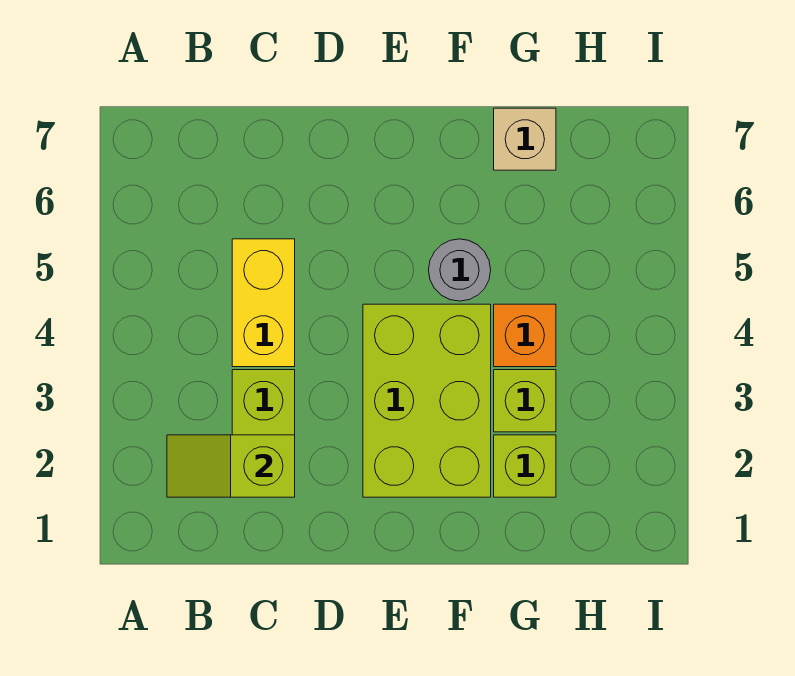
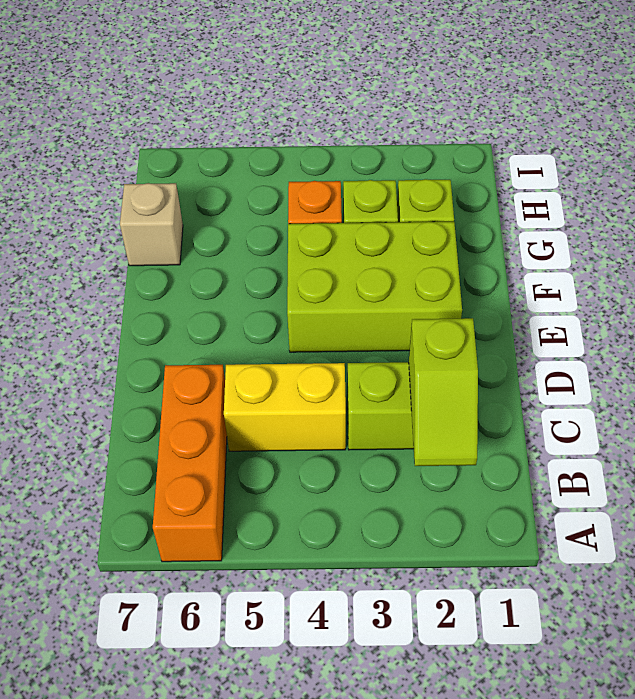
none -> orange 1x3 brick [153,365,227,562]
grey 1x1 round brick [429,239,491,301] -> none

